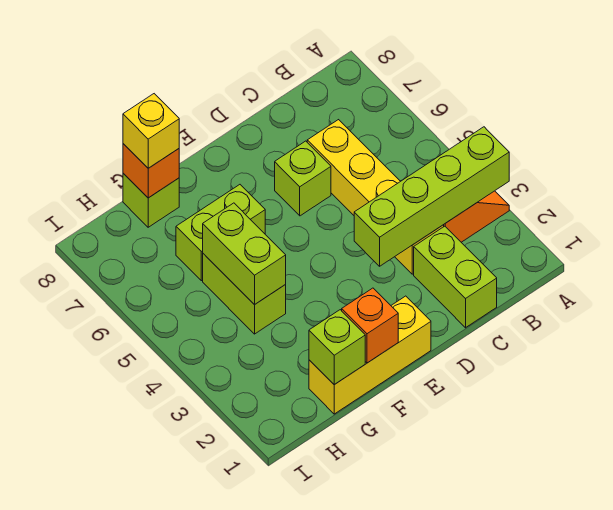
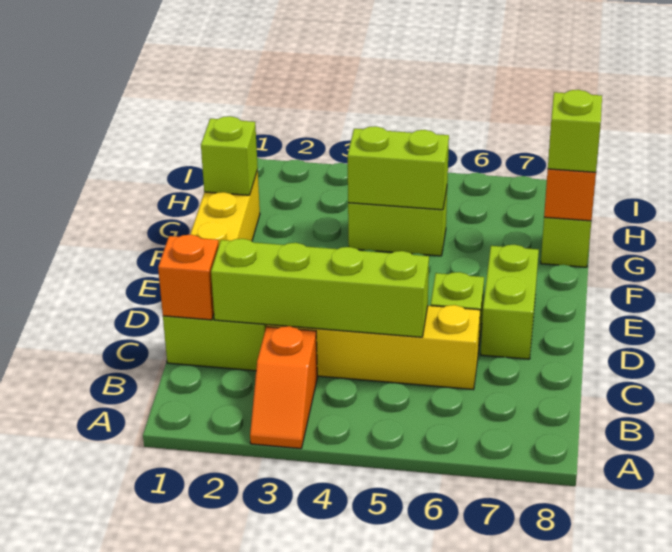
lime 1x4 brick [354,127,509,266] -> lime 1x4 brick turned to [211,239,429,337]
orange 1x1 brick [342,288,398,363] -> orange 1x1 brick moved to [158,235,219,320]
lime 1x2 brick [176,185,265,281] -> lime 1x2 brick moved to [481,245,539,359]
yellow 1x1 brick [123,94,179,168] -> lime 1x1 brick [548,90,602,172]

